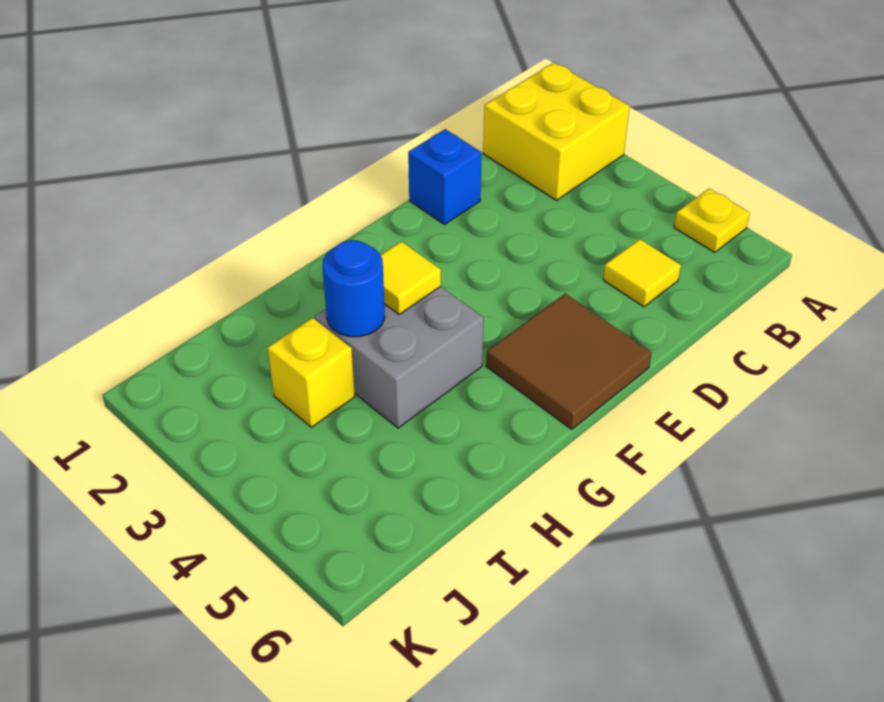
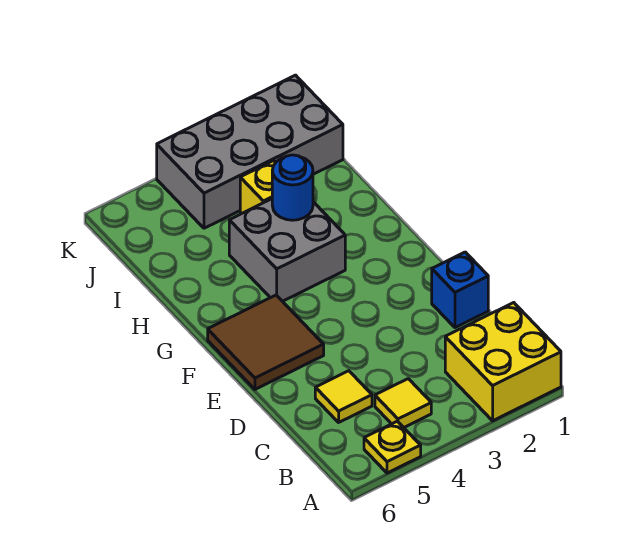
yellow 1x1 tile [381,242,441,314] -> yellow 1x1 tile moved to [375,379,431,427]
none -> grey 2x4 brick [157,75,343,228]

